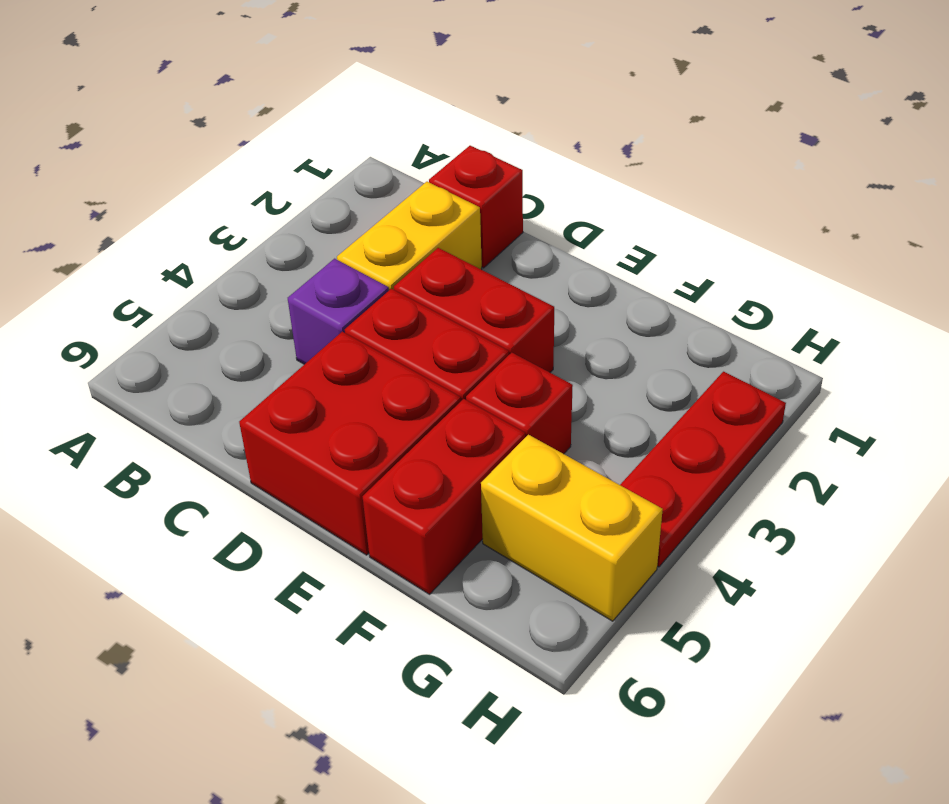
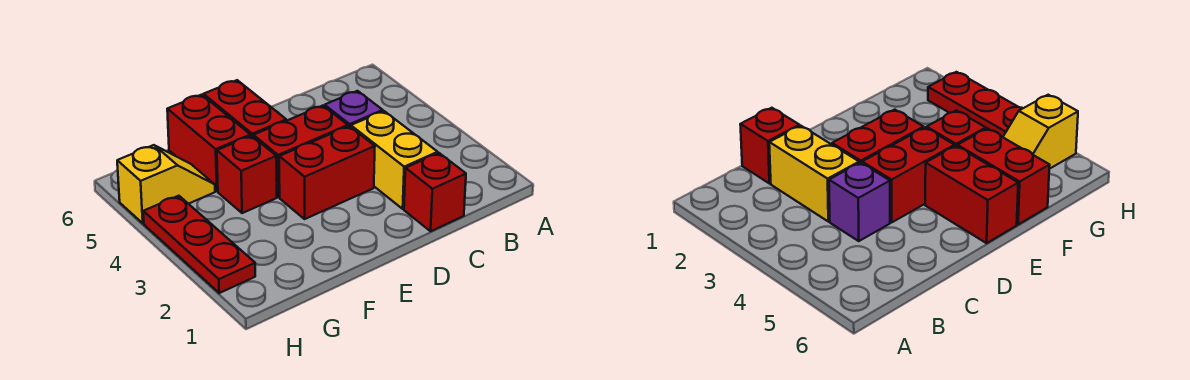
red 2x2 brick [239,332,461,555] -> red 1x2 brick [203,80,286,136]
yellow 1x2 brick [481,435,663,621] -> yellow 1x2 slope [117,145,215,223]

